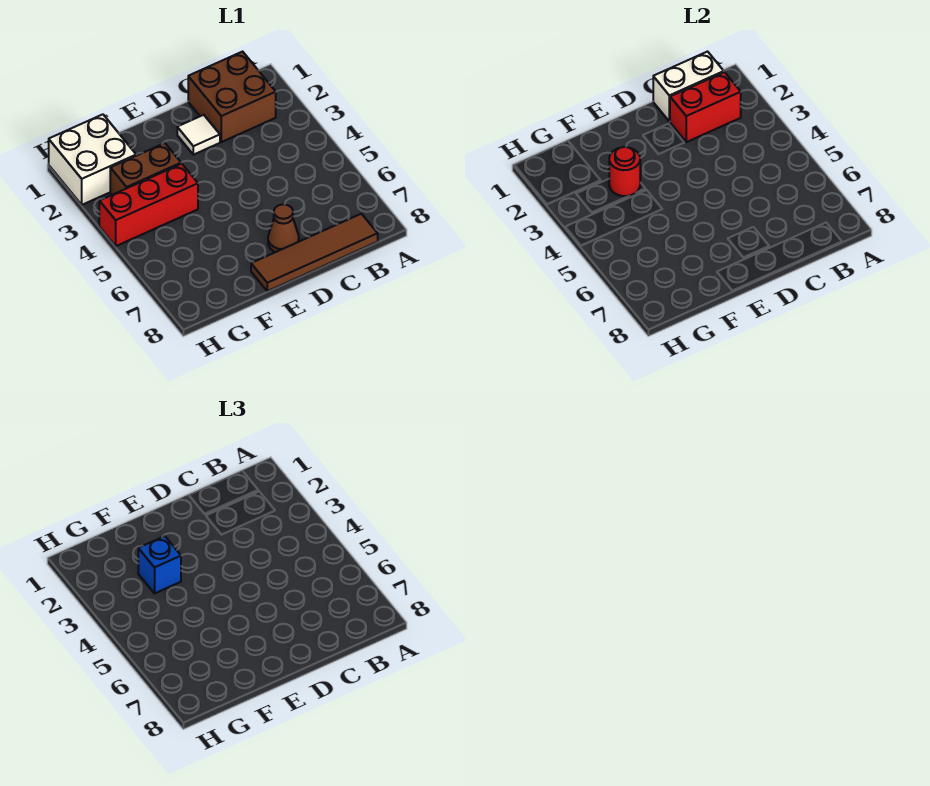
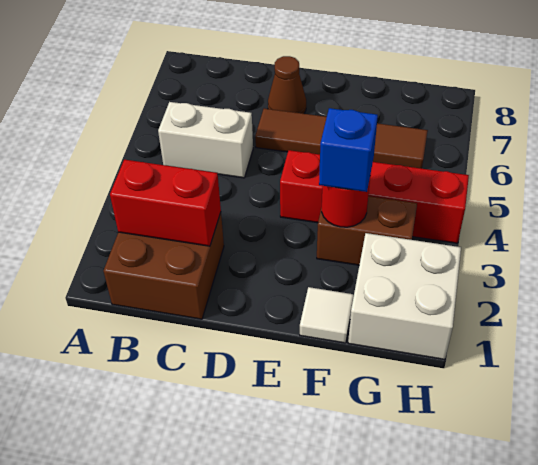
white 1x2 brick [653,52,724,121] -> white 1x2 brick moved to [158,102,253,178]
brown 1x4 tile [251,214,378,291] -> brown 1x4 tile moved to [255,108,428,169]
white 1x1 tile [177,115,220,155] -> white 1x1 tile moved to [300,287,354,343]
red 1x3 brick [99,164,198,246] -> red 1x4 brick [280,150,469,243]

